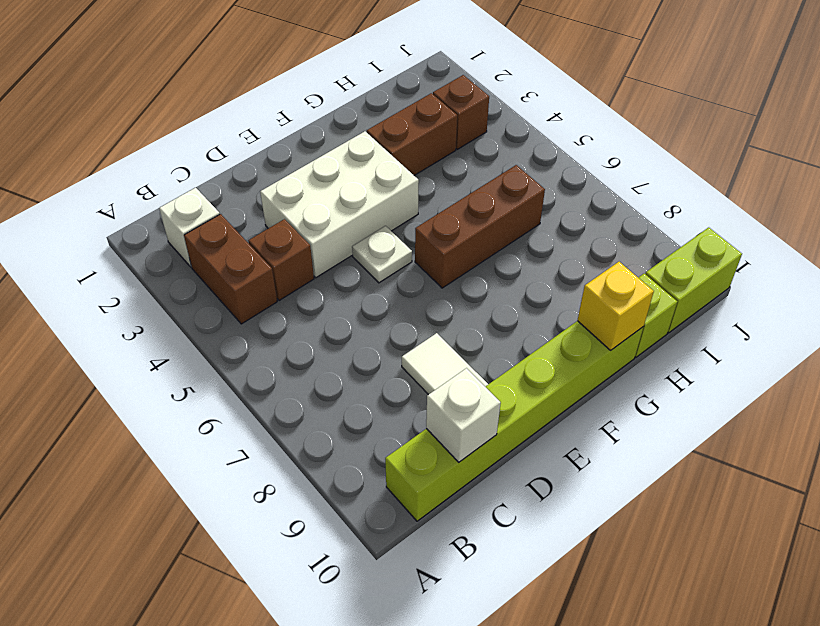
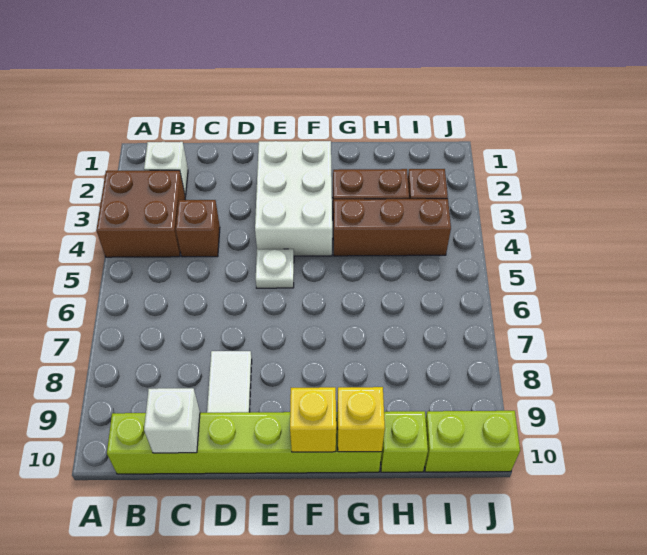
brown 1x2 brick [184,214,277,324] -> brown 2x2 brick [96,170,185,257]
white 2x3 brick [260,131,419,278] -> white 2x3 brick turned to [255,141,332,256]
brown 1x3 brick [415,165,545,288] -> brown 1x3 brick moved to [333,199,451,256]
none -> yellow 1x1 brick [290,387,336,452]

